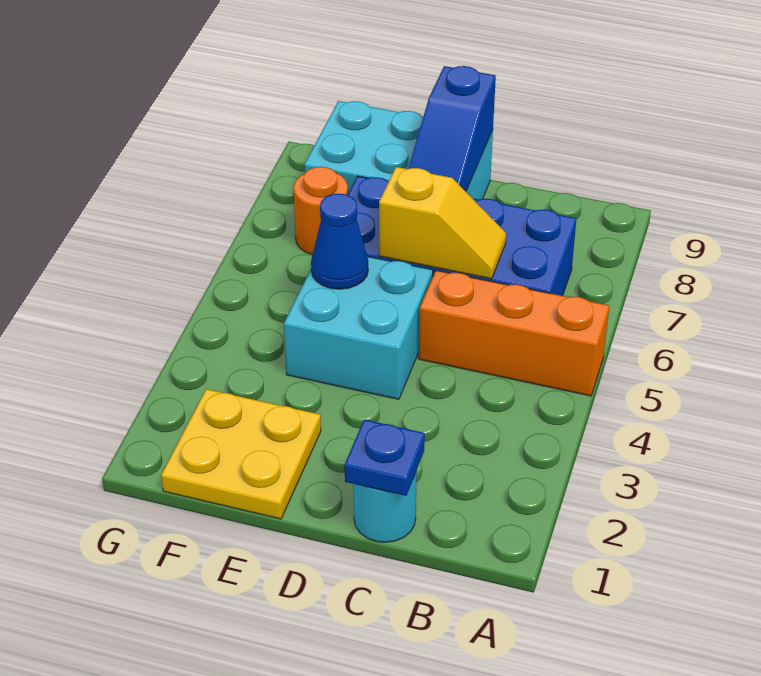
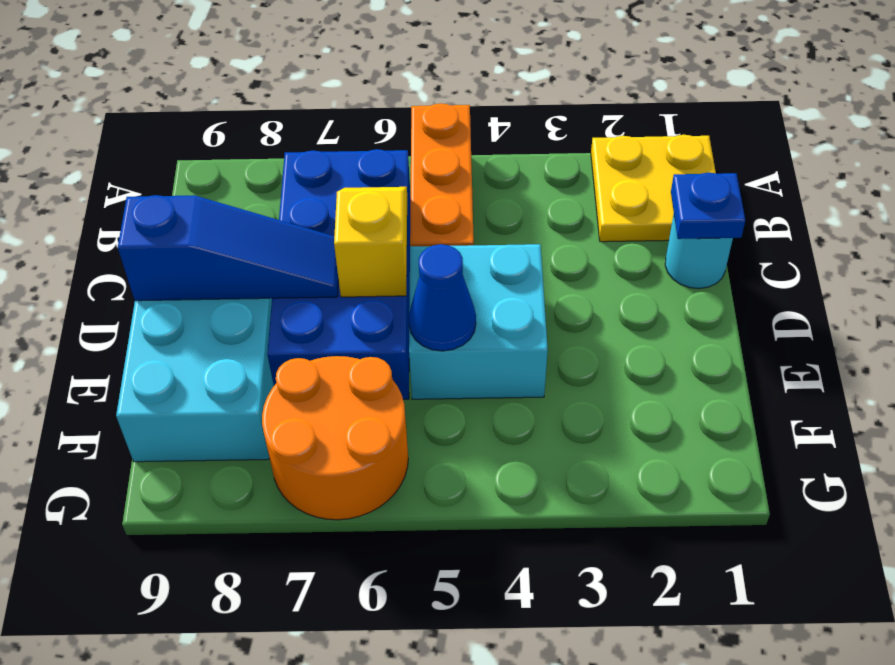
yellow 2x2 plate [161,389,321,519] -> yellow 2x2 plate moved to [591,135,716,242]
orange 1x1 round brick [293,167,348,255] -> orange 2x2 round brick [262,356,408,520]

